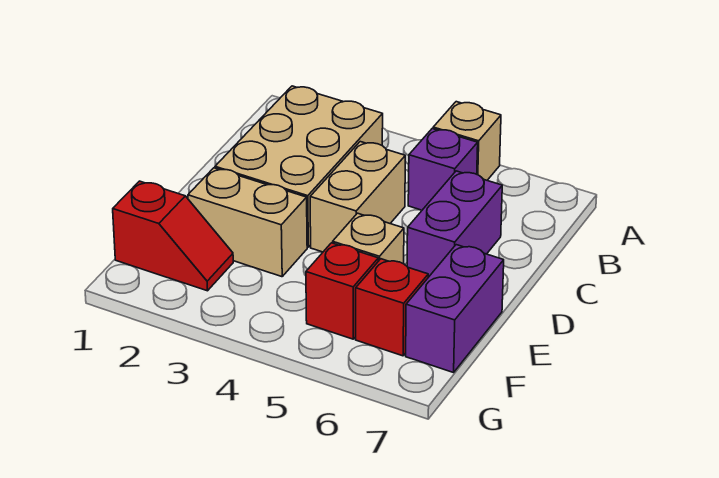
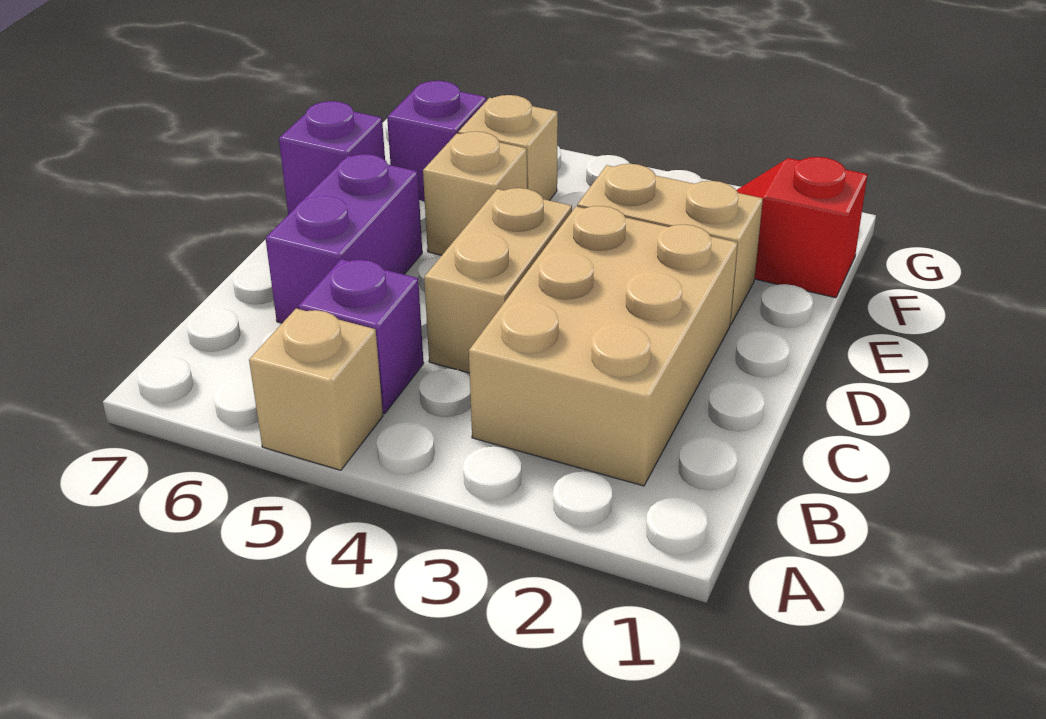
purple 1x2 brick [406,245,504,373] -> purple 1x1 brick [279,101,385,215]
red 1x1 brick [306,243,378,339] -> tan 1x1 brick [458,95,558,201]
red 1x1 brick [356,259,428,356] -> purple 1x1 brick [387,81,486,202]

